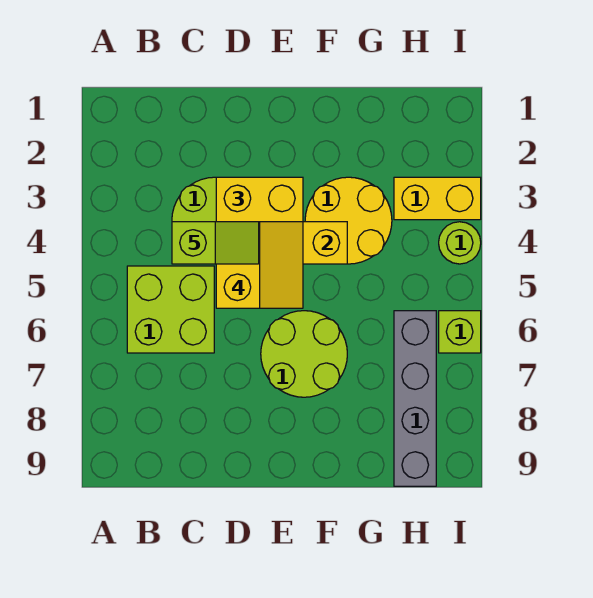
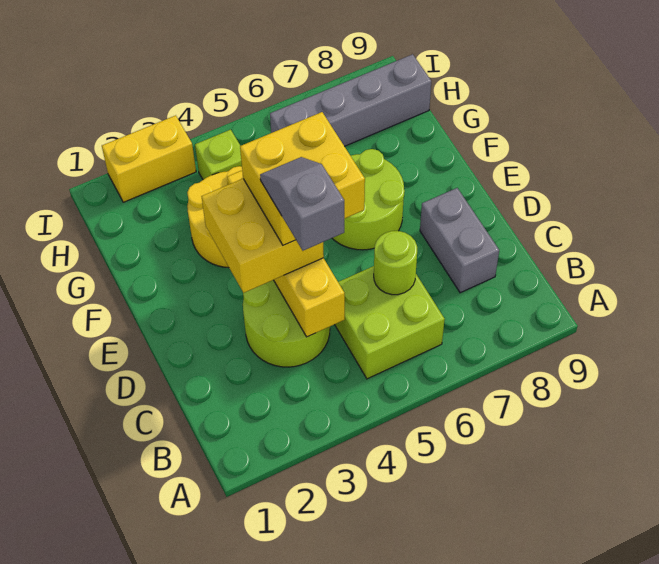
lime 1x2 slope [172,222,259,264] -> grey 1x2 slope [260,157,344,251]
none -> grey 1x2 brick [420,188,499,293]
yellow 2x2 slope [216,222,303,308] -> yellow 2x2 brick [240,112,365,245]
yellow 1x2 brick [394,177,481,220] -> yellow 1x2 brick turned to [102,115,196,202]
lime 1x1 round brick [439,222,481,264] -> lime 1x1 round brick moved to [374,231,417,295]
lime 1x1 brick [439,311,481,353] -> lime 1x1 brick moved to [195,130,242,180]

